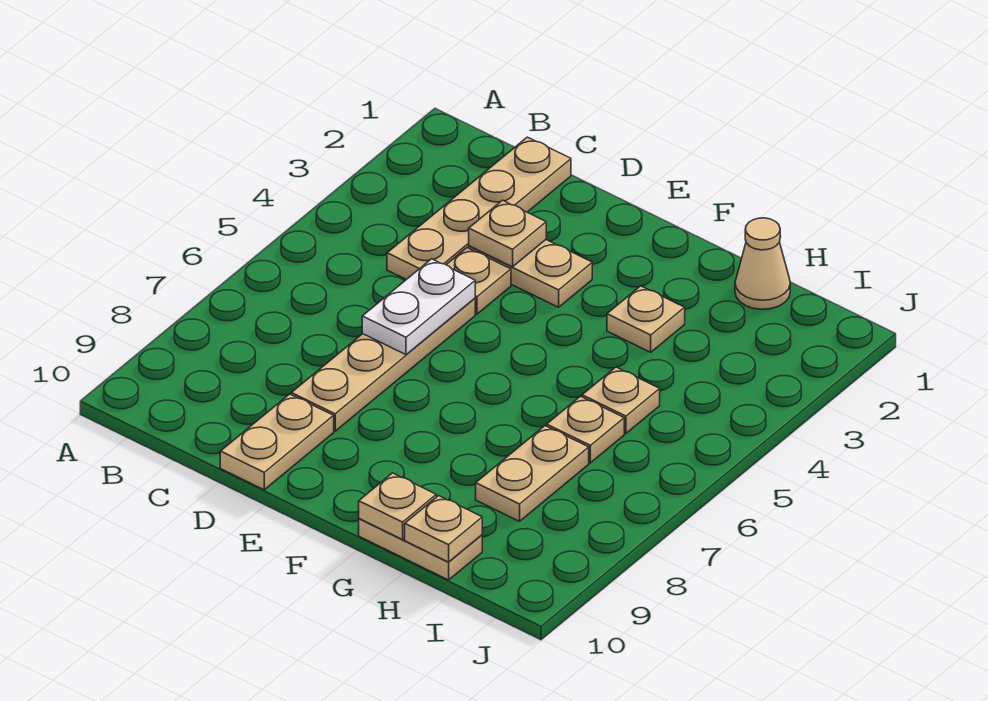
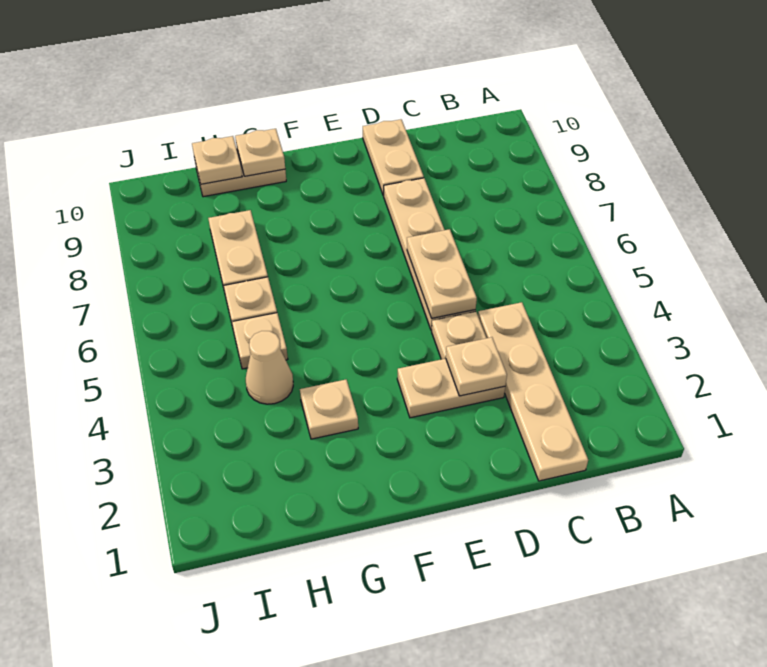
white 1x2 plate [362,259,475,355] -> tan 1x2 plate [407,229,477,318]
tan 1x1 cone [735,218,790,309] -> tan 1x1 cone moved to [246,331,293,404]

